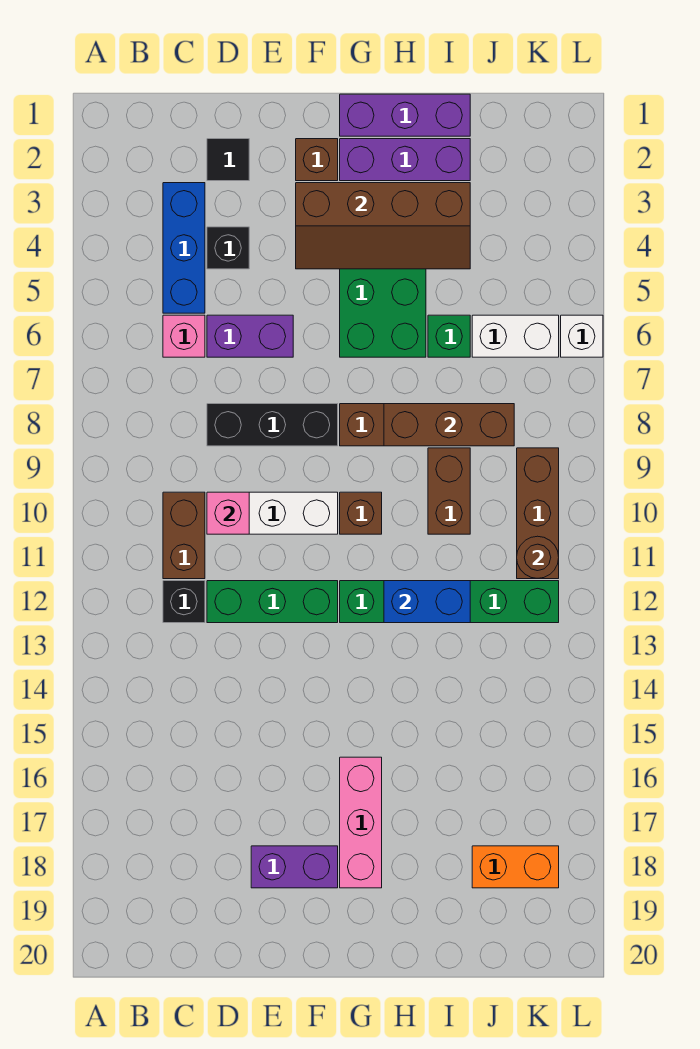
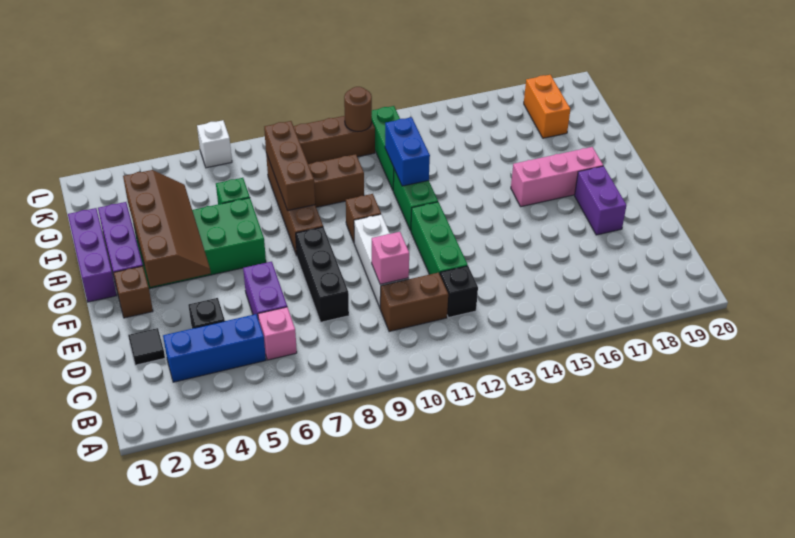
white 1x2 brick [472,315,559,357] -> none

